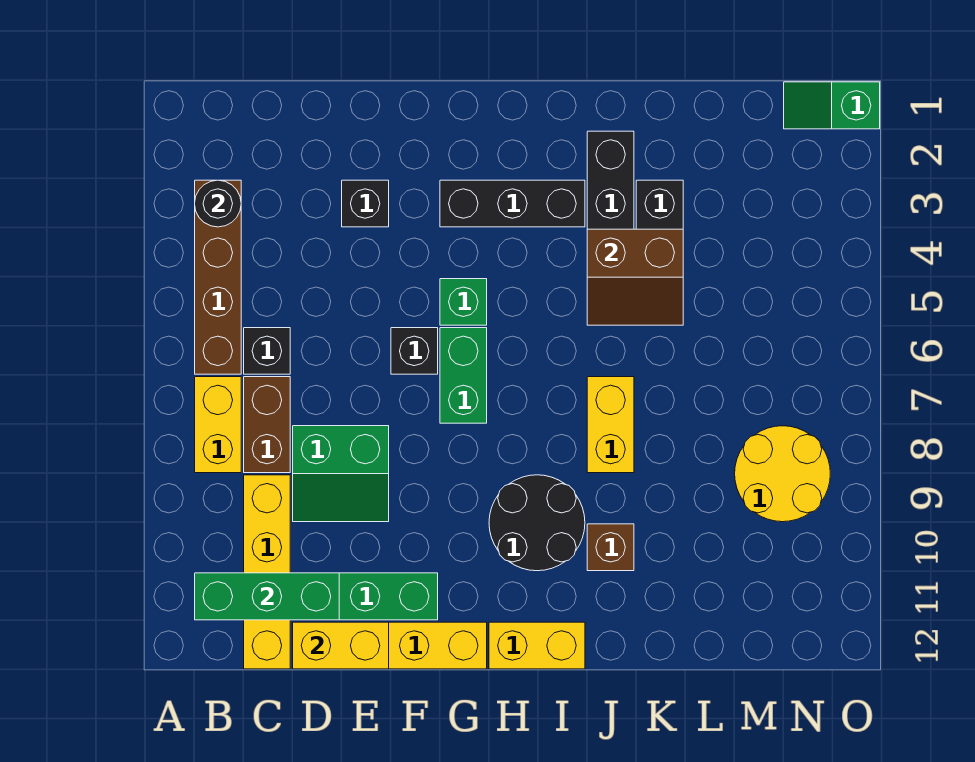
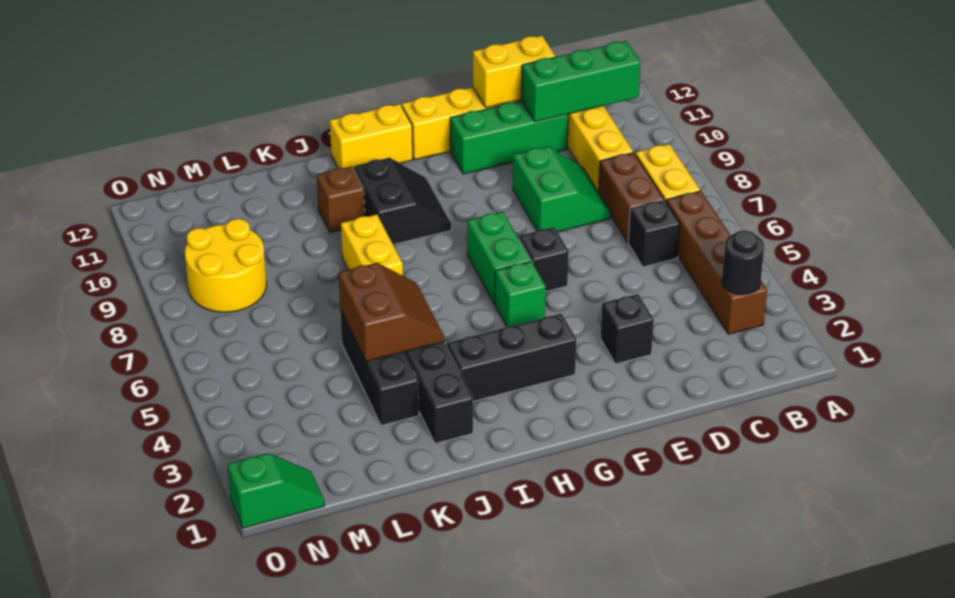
green 2x2 slope [293,426,389,522] -> green 2x2 slope turned to [513,146,611,232]
black 2x2 round brick [489,475,585,571] -> black 2x2 slope [354,158,452,245]
brown 2x2 slope [587,229,683,325] -> brown 2x2 slope turned to [339,263,444,361]

